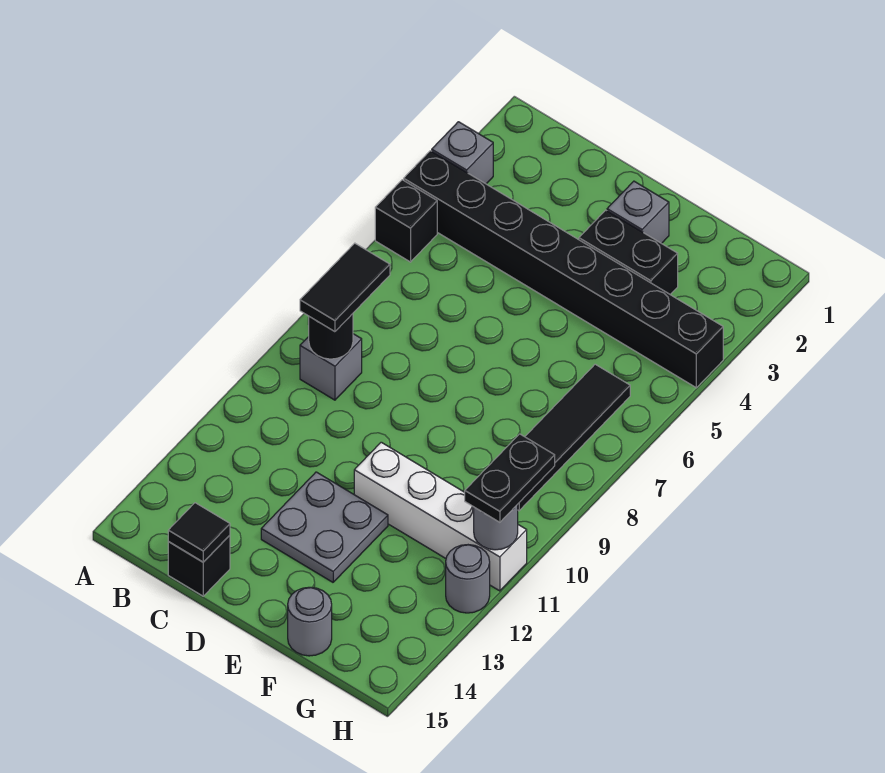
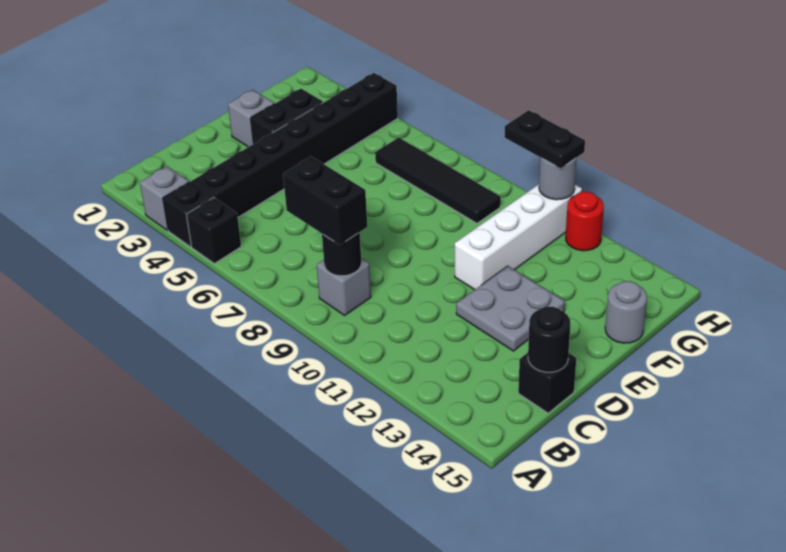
black 1x2 tile [300,243,390,332] -> black 1x2 brick [283,157,367,245]
black 1x1 tile [168,503,230,562] -> black 1x1 round brick [528,307,571,372]
grey 1x1 round brick [446,545,490,613] -> red 1x1 round brick [566,192,604,251]

